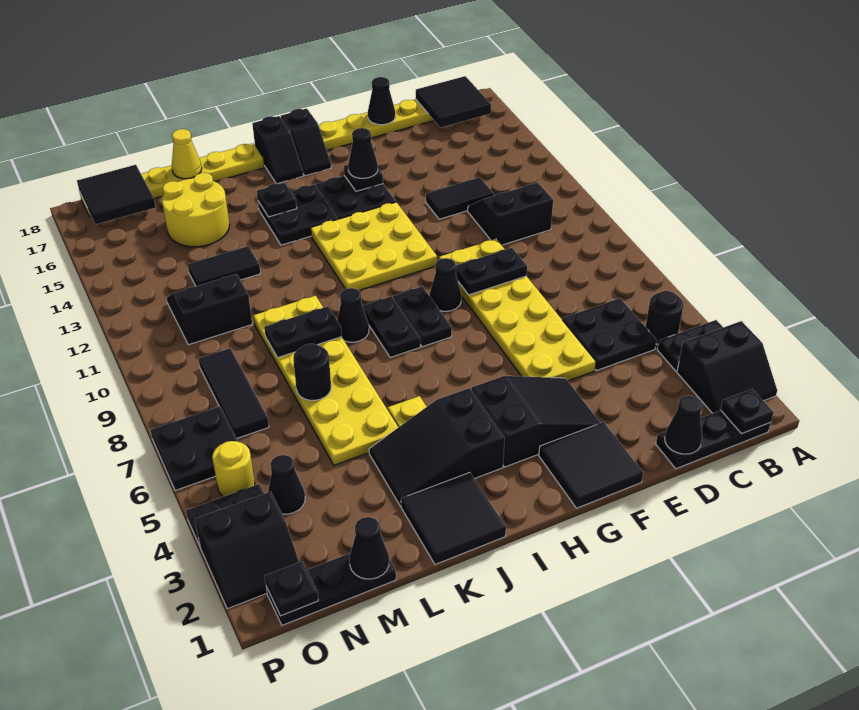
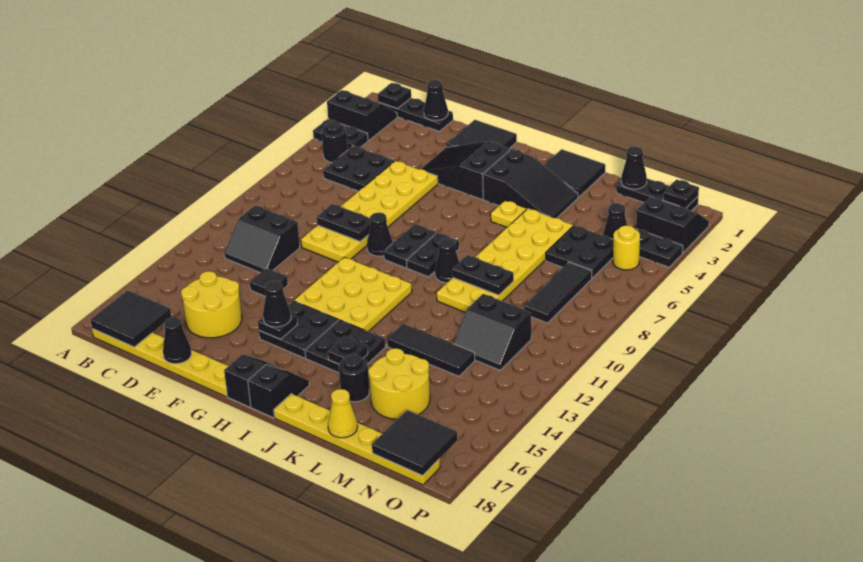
black 1x2 tile [426,177,494,219] -> black 1x1 tile [250,268,288,297]
none -> yellow 2x2 round brick [181,271,242,338]
black 1x1 round brick [293,344,331,400] -> black 1x1 round brick moved to [339,354,369,402]
black 1x2 tile [188,246,261,286] -> black 1x3 tile [387,324,475,376]
black 2x2 plate [151,406,238,491] -> black 2x2 plate moved to [546,225,613,278]

